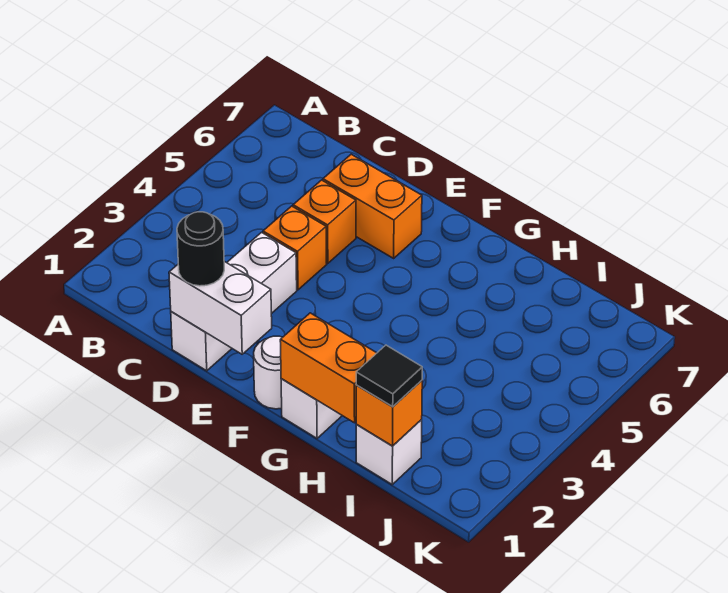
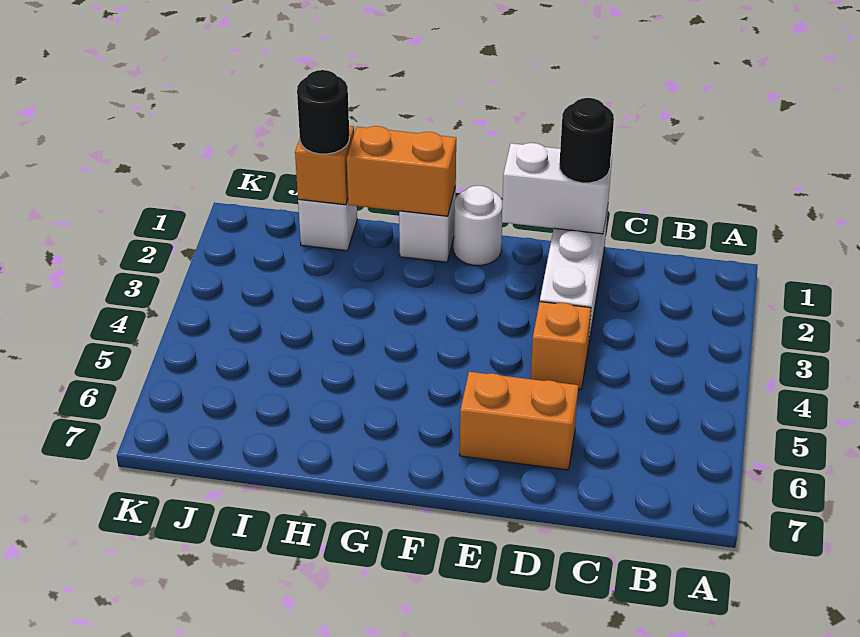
orange 1x1 brick [293,180,356,263] -> none
black 1x1 tile [356,345,422,407] -> black 1x1 round brick [297,70,349,154]

